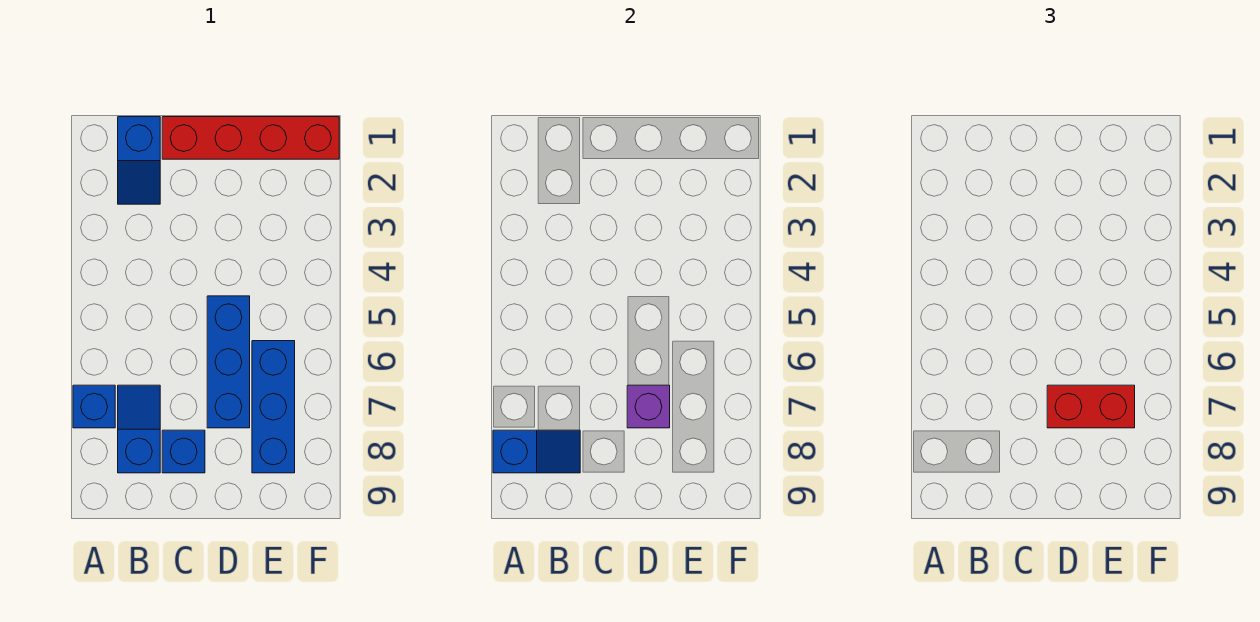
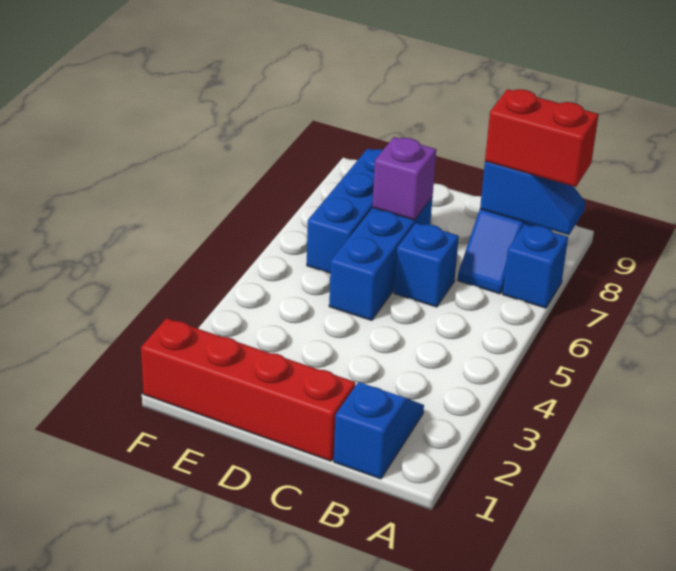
blue 1x2 slope [493,430,580,473] -> blue 1x2 slope turned to [480,161,585,235]
blue 1x1 brick [162,430,205,473] -> blue 1x1 brick moved to [394,223,459,307]
red 1x2 brick [1047,385,1135,428] -> red 1x2 brick moved to [485,89,599,187]

